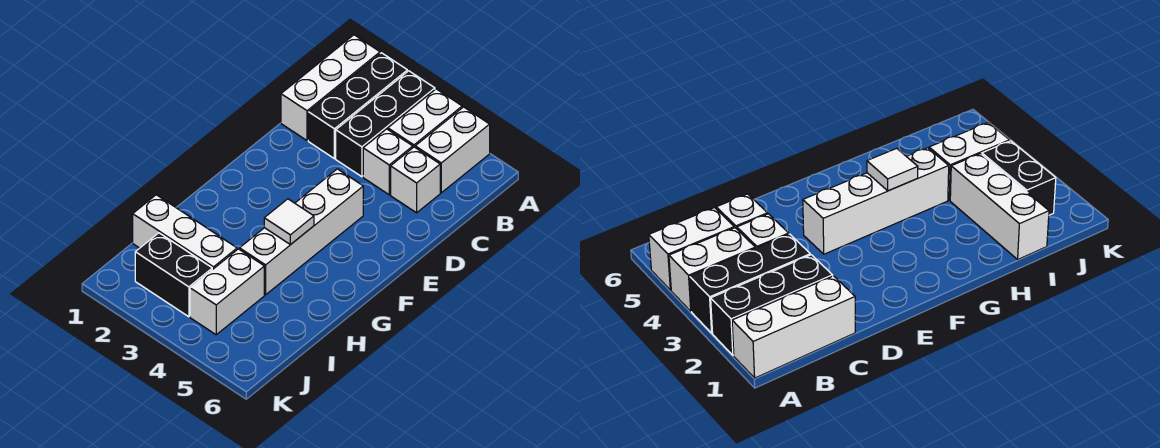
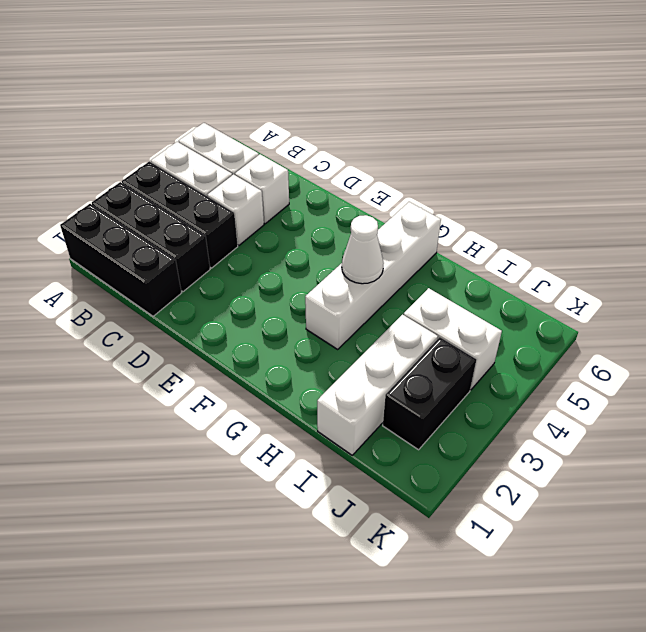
white 1x3 brick [281,35,380,140] -> black 1x3 brick [60,204,182,316]
white 1x4 brick [240,169,363,295] -> white 1x4 brick turned to [305,202,441,349]
white 1x1 tile [264,199,314,245] -> white 1x1 cone [342,215,384,284]

